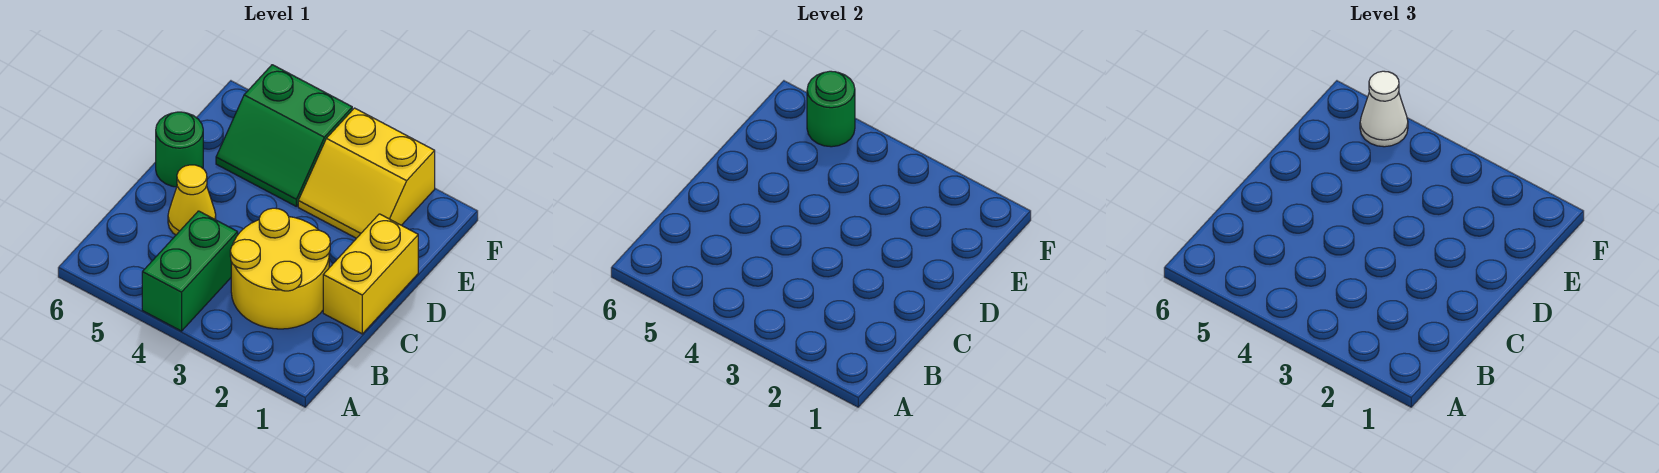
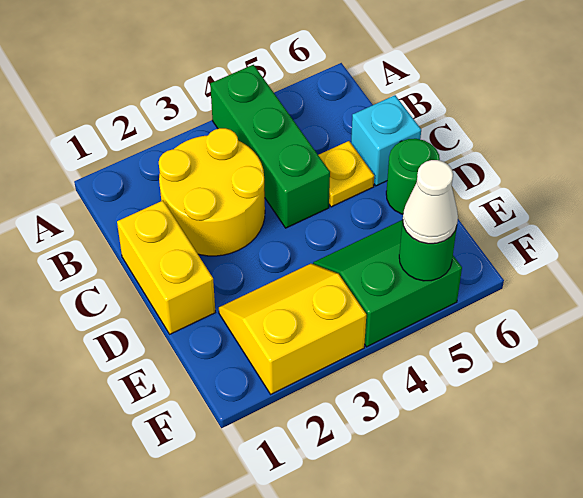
green 1x2 brick [142,211,238,331] -> green 1x3 brick [210,65,330,228]
yellow 1x1 cone [168,165,216,235] -> yellow 1x1 plate [318,141,374,207]
none -> cyan 1x1 brick [351,95,421,186]

